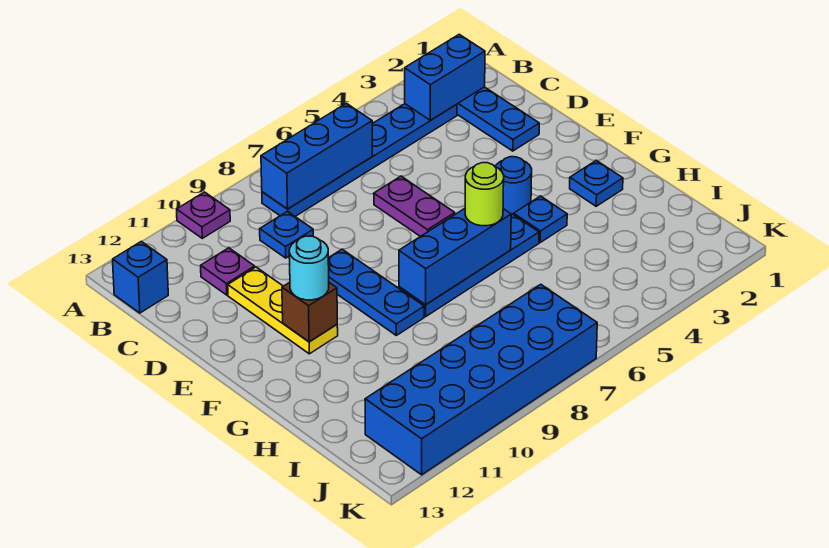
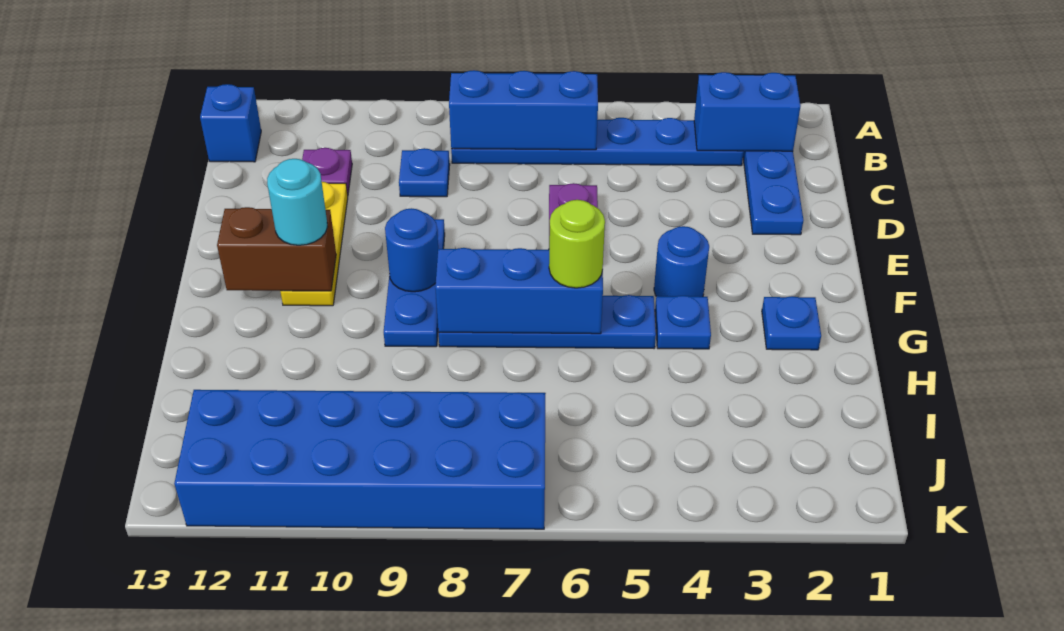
purple 1x1 plate [177,192,230,238] -> none
none -> blue 1x1 round brick [385,208,438,292]
brown 1x1 brick [282,282,337,342] -> brown 1x2 brick [217,207,336,291]

